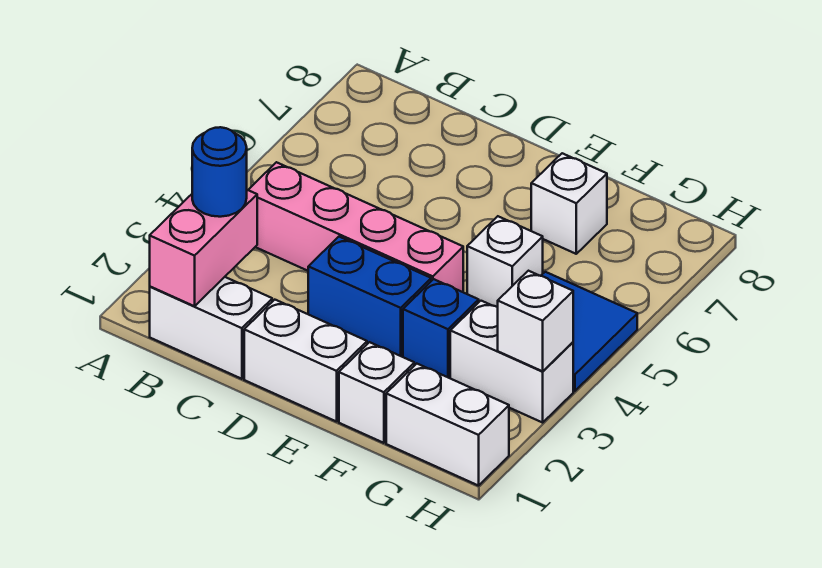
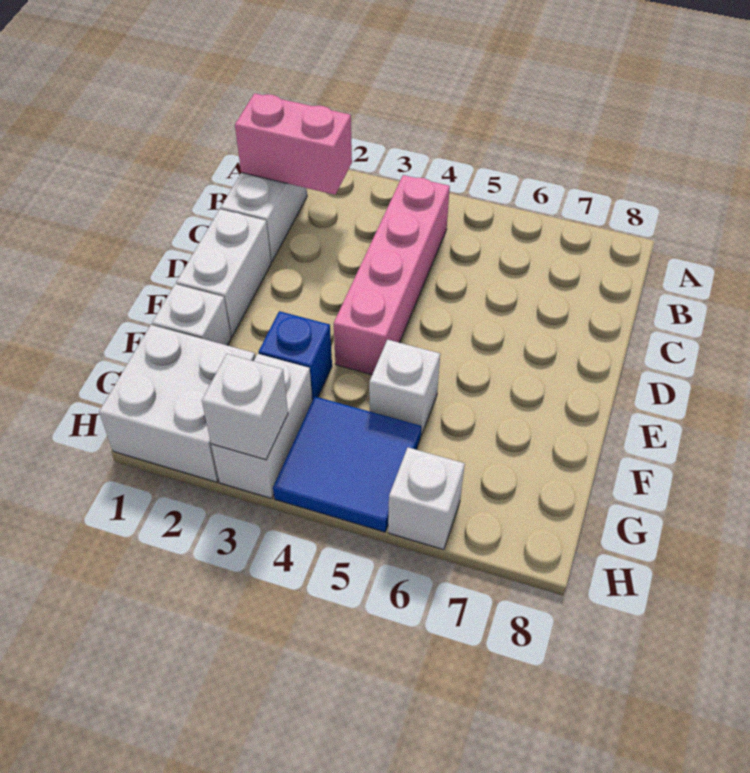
blue 1x1 round brick [192,127,247,217] -> none
blue 1x2 brick [308,237,431,357] -> none
white 1x1 brick [531,153,607,254] -> white 1x1 brick moved to [388,447,465,550]
white 1x2 brick [386,364,509,486] -> white 2x2 brick [99,325,255,482]

